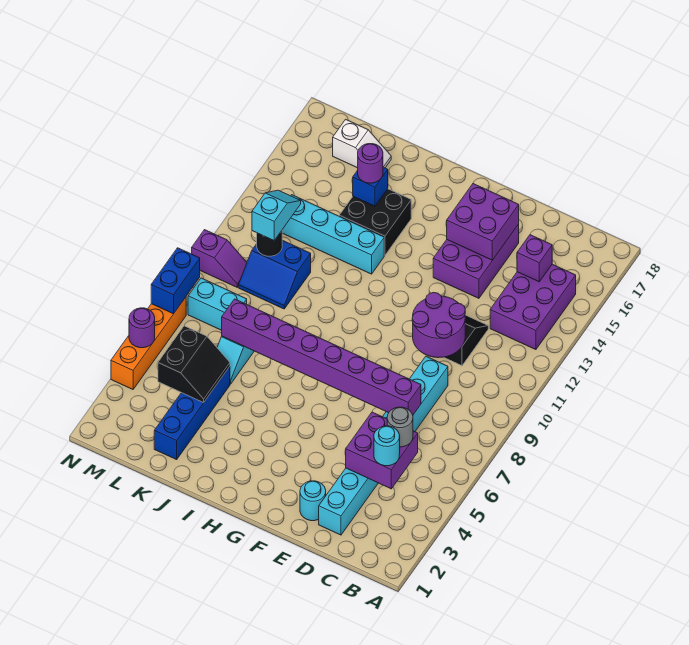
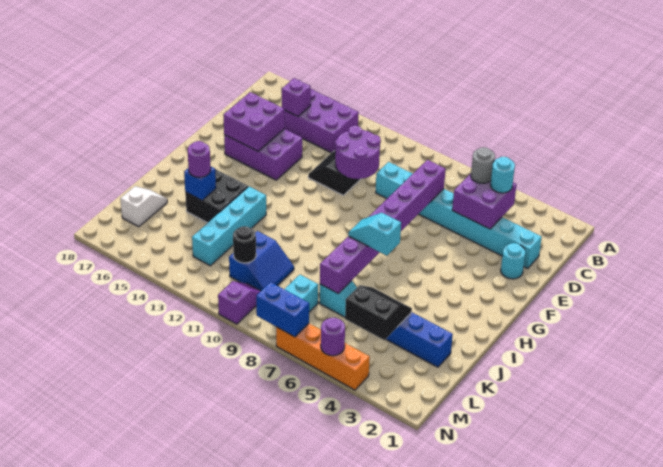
cyan 1x2 slope [252,190,301,240] -> cyan 1x2 slope moved to [348,213,401,256]

